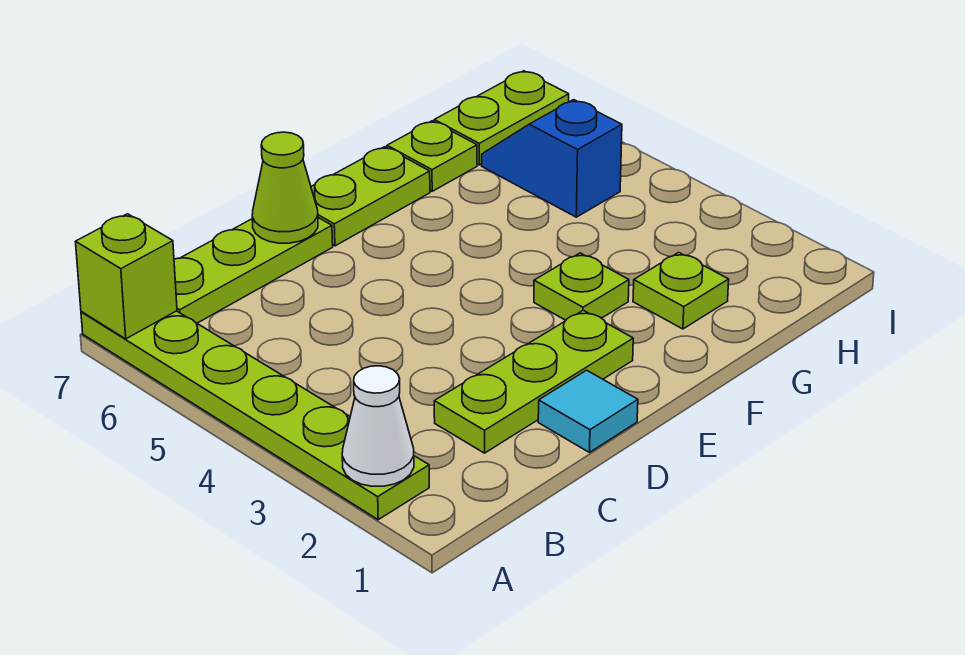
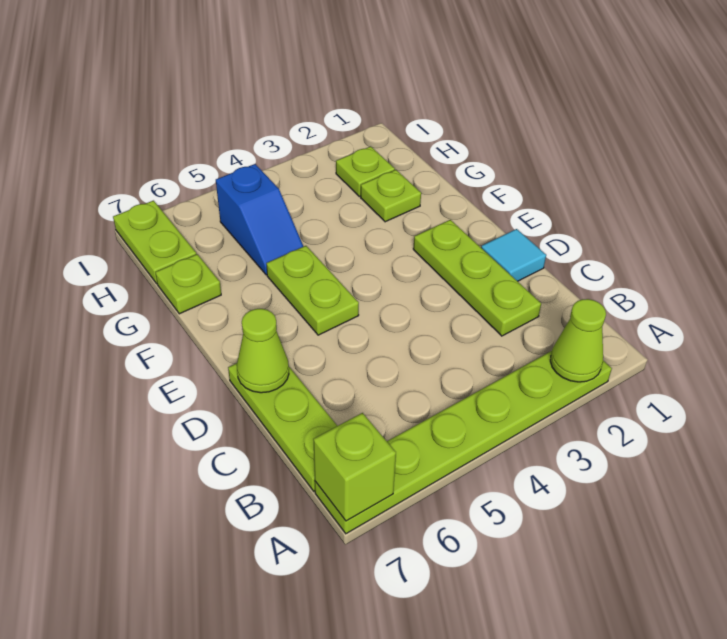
white 1x1 cone [342,366,414,486] -> lime 1x1 cone [550,299,606,382]
lime 1x2 plate [311,147,430,246] -> lime 1x2 plate moved to [266,246,359,335]
lime 1x1 plate [534,253,629,320] -> lime 1x1 plate moved to [336,146,395,197]
blue 1x2 slope [482,100,622,217] -> blue 1x2 slope turned to [216,164,303,275]

